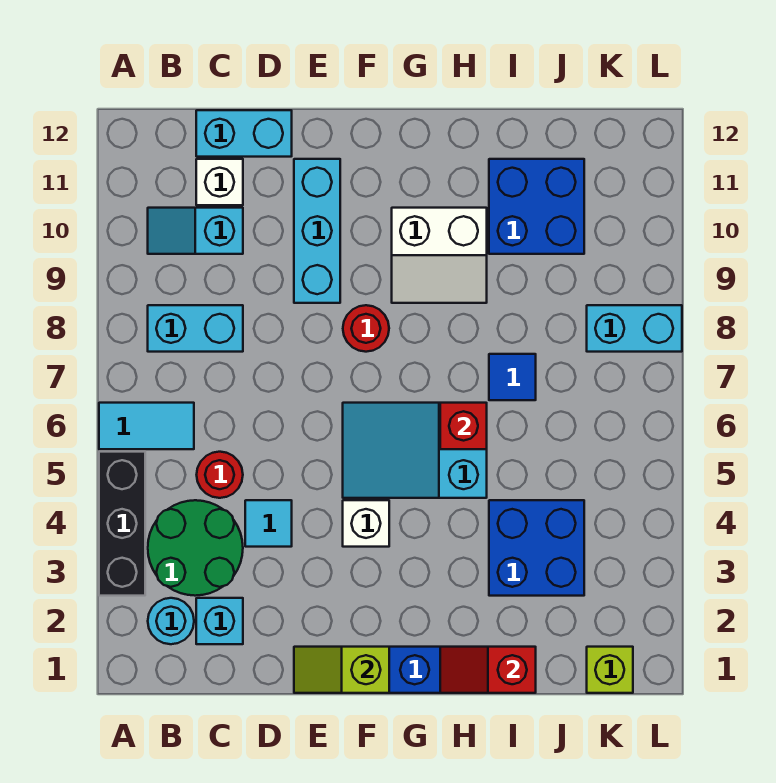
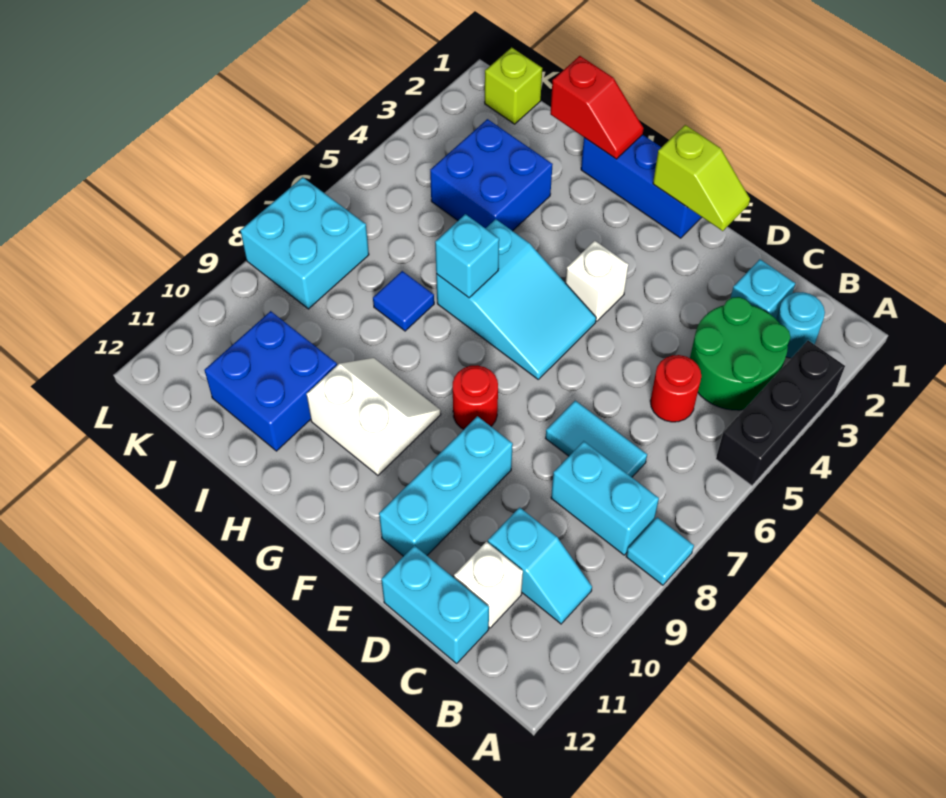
cyan 1x2 tile [99,403,194,449] -> cyan 1x2 tile moved to [546,401,647,477]
cyan 1x1 tile [245,500,292,547] -> cyan 1x1 tile moved to [626,517,694,585]
red 1x1 brick [440,403,487,449] -> cyan 1x1 brick [435,214,499,298]
cyan 1x2 brick [587,305,682,352] -> cyan 2x2 brick [240,177,369,309]

